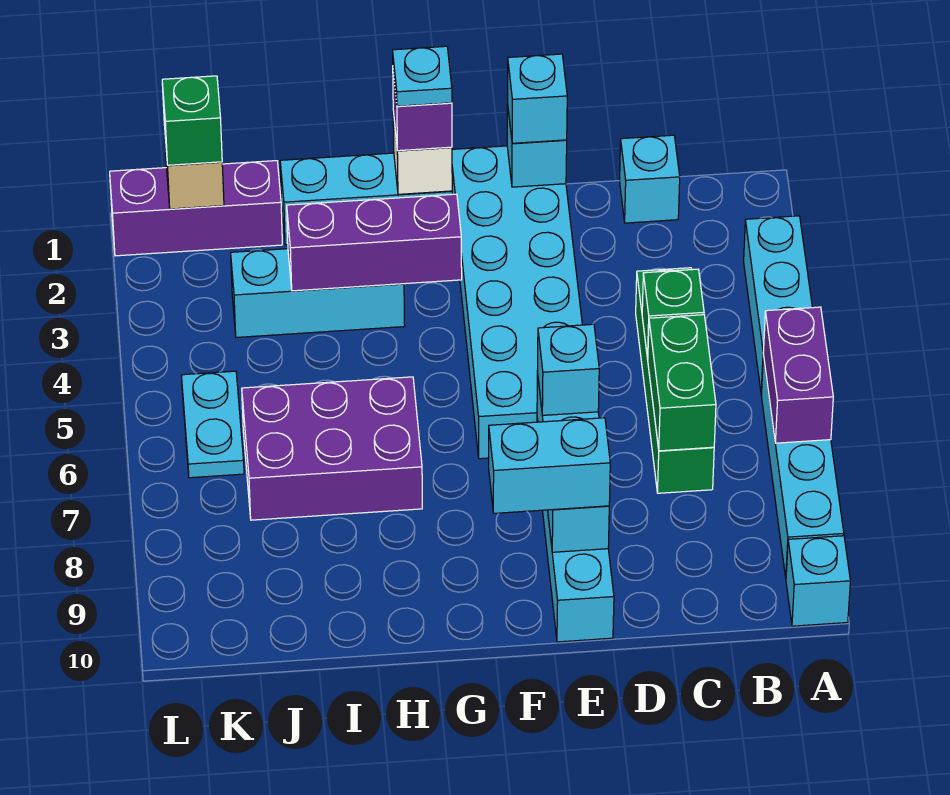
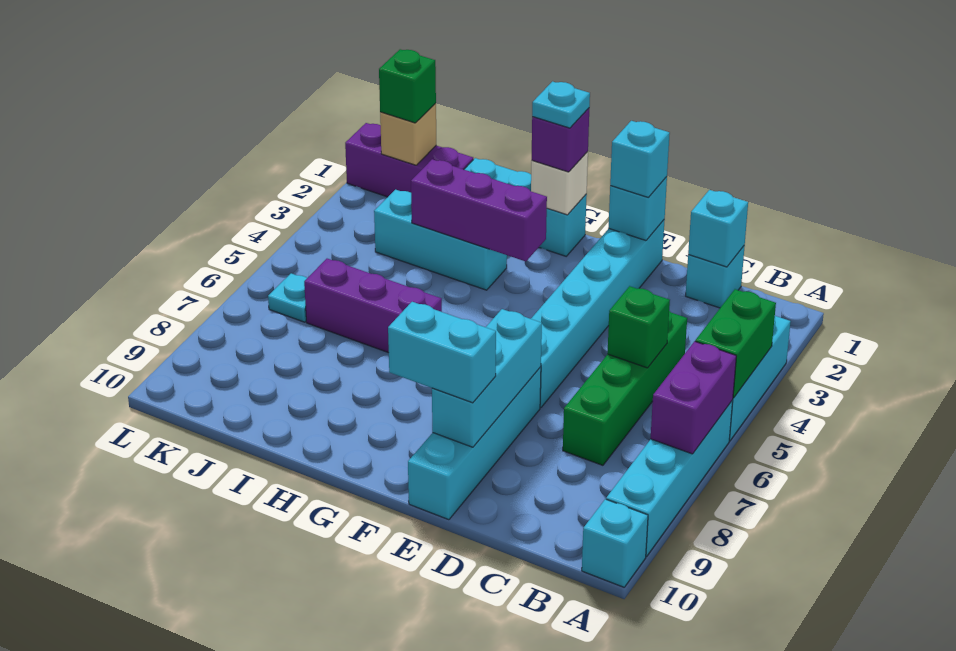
green 1x2 brick [648,315,716,451] -> green 1x2 brick moved to [695,289,776,398]
cyan 2x6 brick [452,146,582,459] -> cyan 1x6 brick [531,219,665,408]
cyan 1x1 brick [537,324,599,415] -> cyan 1x1 brick moved to [688,190,748,267]
purple 2x3 brick [242,377,422,520] -> purple 1x3 brick [304,259,442,353]
cyan 1x2 plate [181,371,244,478] -> cyan 1x1 plate [268,273,307,322]

